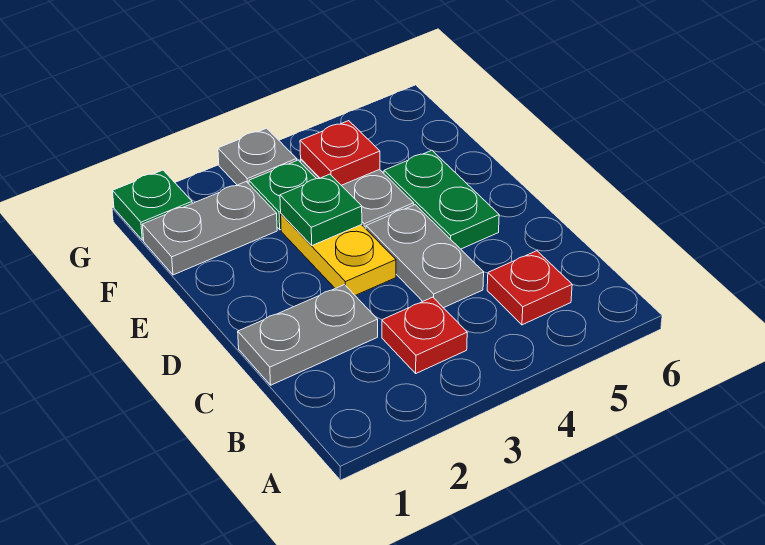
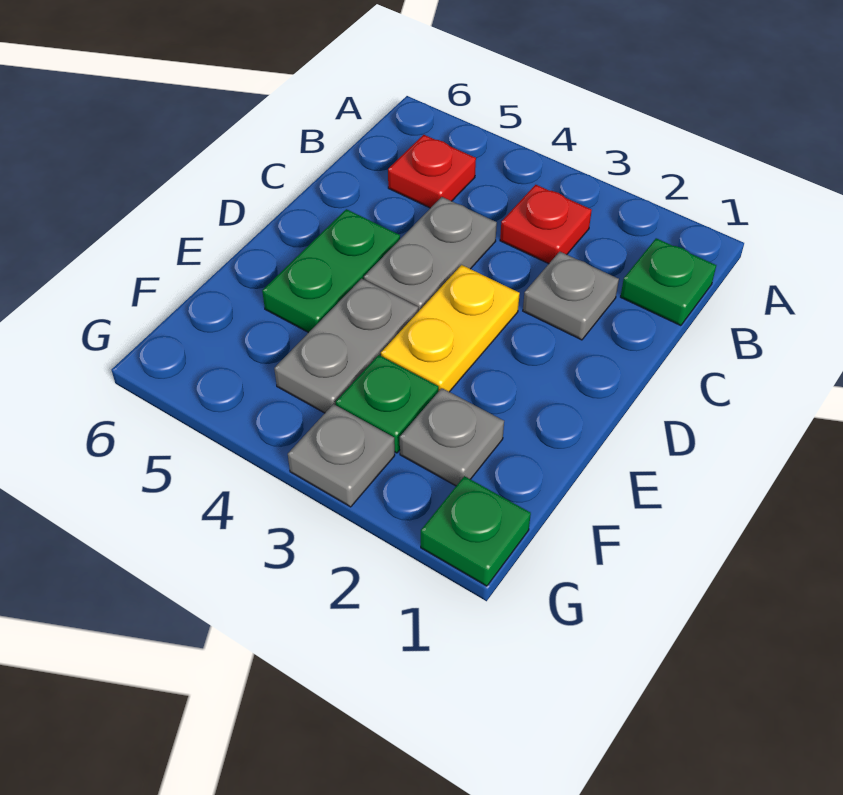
grey 1x2 plate [238,285,378,385] -> grey 1x1 plate [523,252,619,340]
green 1x1 plate [280,174,362,245] -> green 1x1 plate moved to [621,238,716,326]
grey 1x2 plate [142,182,277,275] -> grey 1x1 plate [400,388,504,486]
red 1x1 plate [300,121,380,185] -> none

